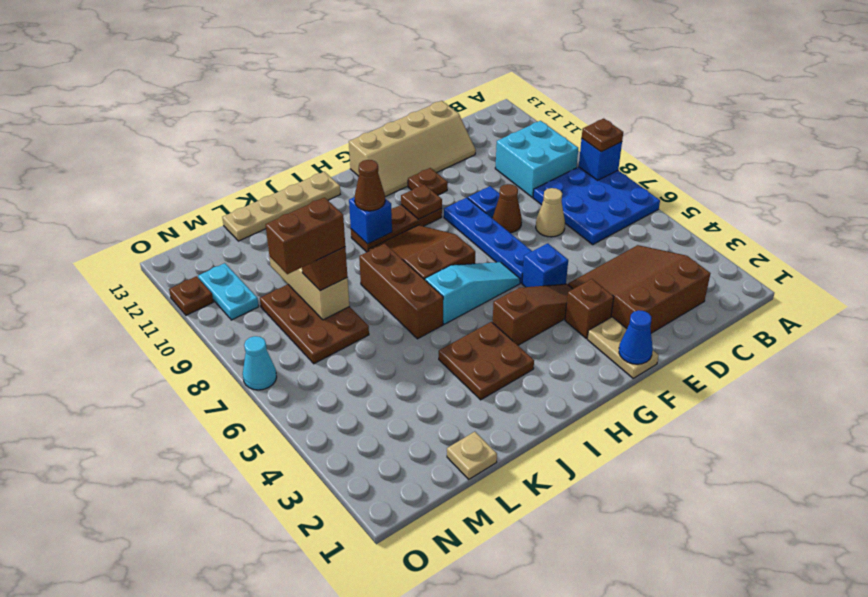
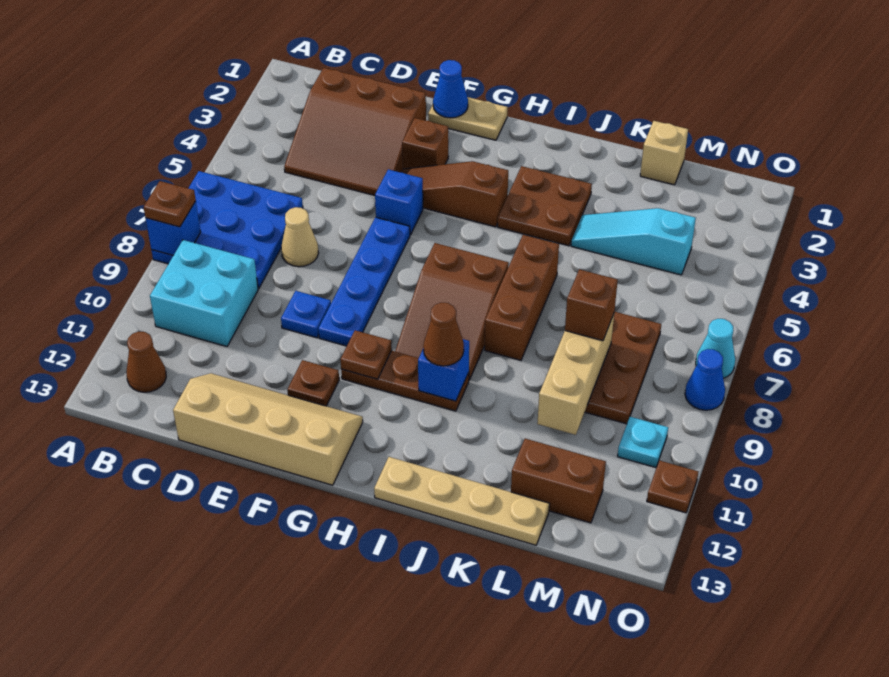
brown 1x1 cone [493,184,522,233] -> brown 1x1 cone moved to [126,332,166,392]
tan 1x2 plate [587,317,659,378] -> tan 1x2 plate turned to [428,97,508,140]
cyan 1x3 slope [425,262,520,324] -> cyan 1x3 slope moved to [571,208,696,275]
tan 1x1 plate [447,432,497,479] -> tan 1x1 brick [640,121,688,185]
brown 1x2 brick [266,197,345,274] -> brown 1x2 brick moved to [511,439,606,523]
cyan 1x2 plate [198,263,259,320] -> cyan 1x1 plate [617,417,668,468]
none -> blue 1x1 cone [685,349,725,410]

